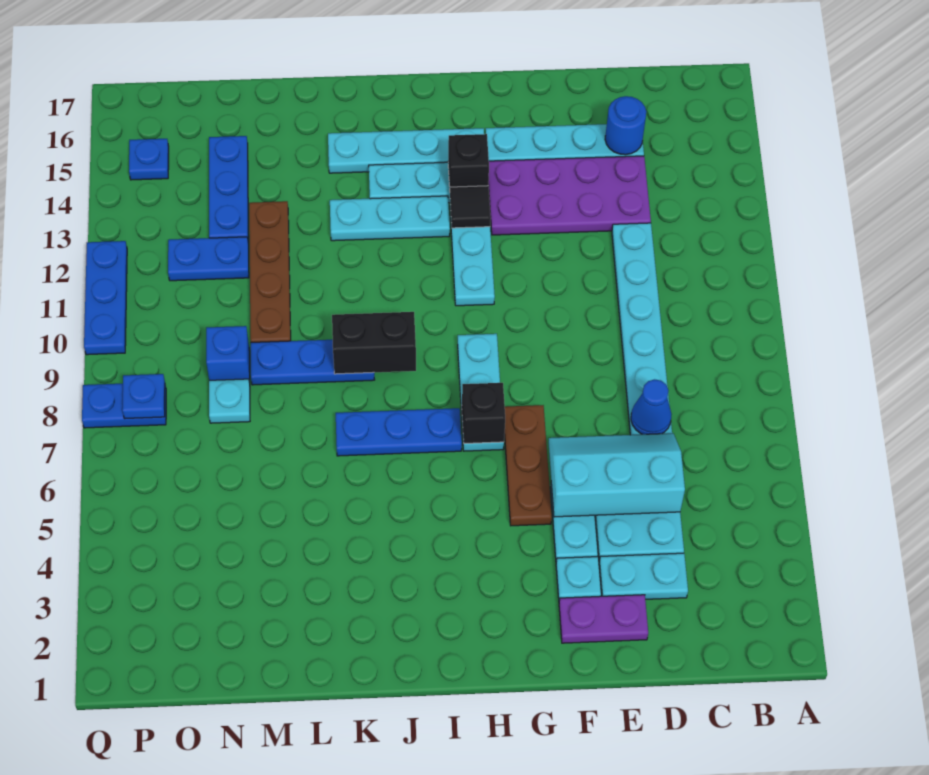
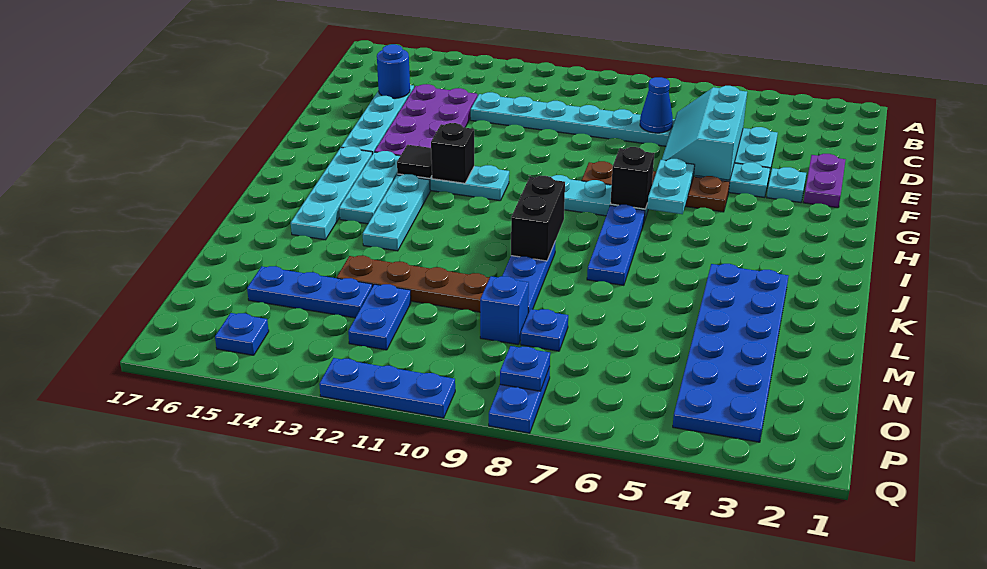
cyan 1x2 plate [599,553,688,599] -> cyan 1x2 plate moved to [647,159,695,214]
brown 1x3 plate [505,405,552,526] -> brown 1x4 plate [582,161,730,212]
black 1x1 brick [448,134,489,187] -> black 1x1 brick moved to [431,123,474,183]
none -> blue 2x6 plate [673,264,788,442]
cyan 1x1 plate [209,379,250,423] -> blue 1x1 plate [521,309,568,351]

